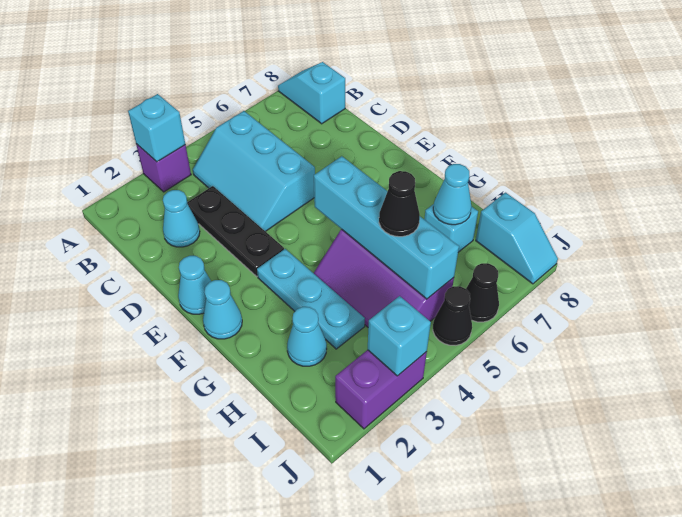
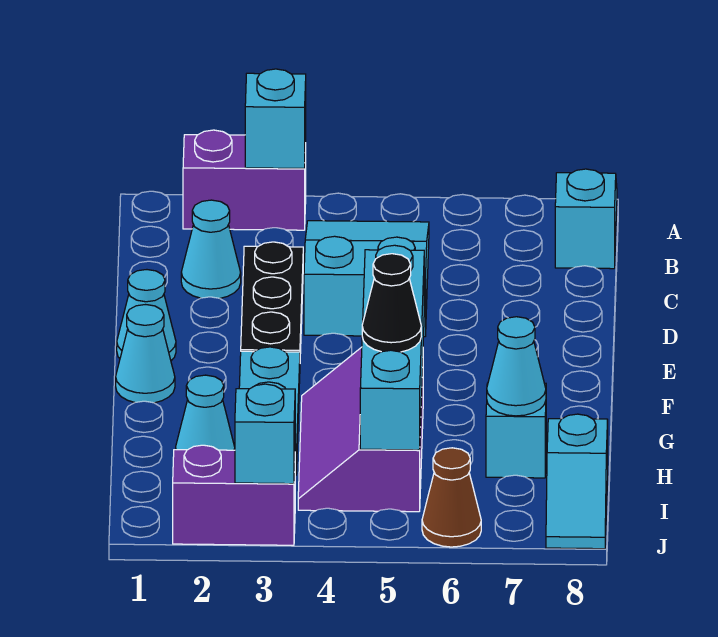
purple 1x1 brick [136,144,191,192] -> purple 1x2 brick [183,130,306,230]
cyan 2x3 slope [193,111,315,232] -> cyan 2x3 slope turned to [304,221,429,337]
black 1x1 cone [433,286,472,346] -> none
black 1x1 cone [466,263,499,322] -> brown 1x1 cone [422,448,481,547]

